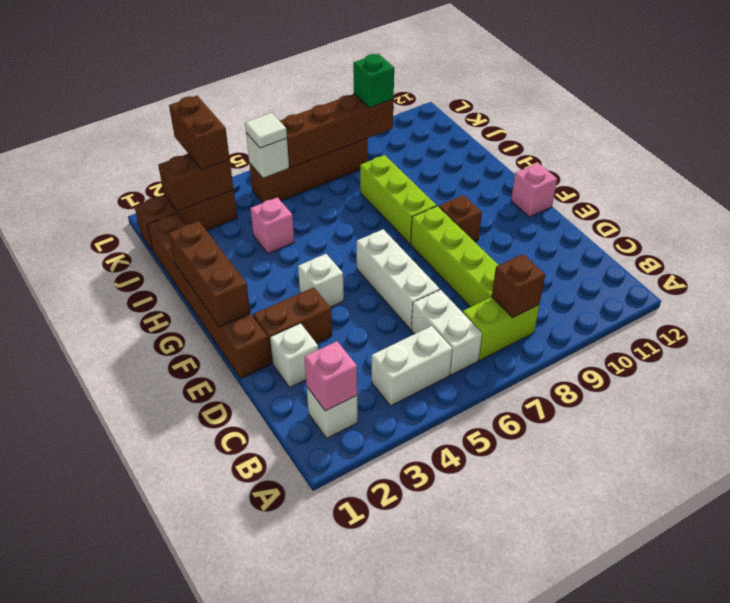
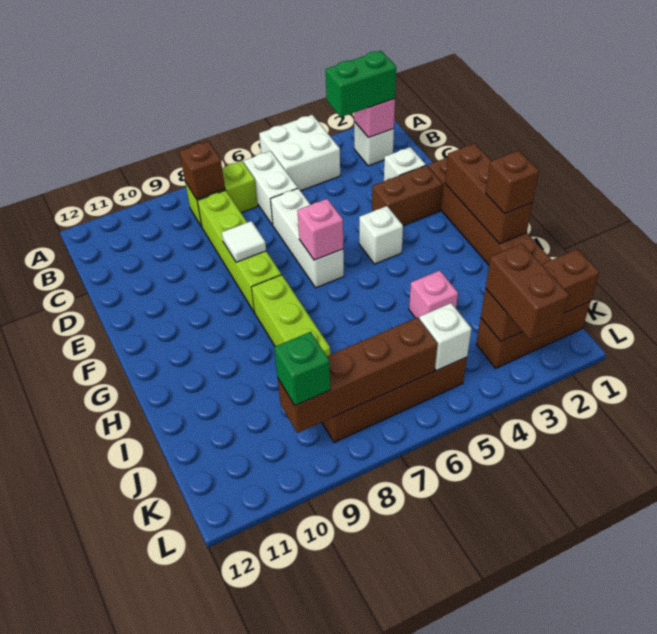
none -> green 1x2 brick [326,51,396,117]
white 1x2 brick [372,326,452,406] -> white 2x2 brick [259,115,340,191]
brown 1x1 brick [439,195,482,242] -> brown 1x1 brick moved to [486,151,539,214]
pink 1x1 brick [511,163,557,217] -> pink 1x1 brick moved to [297,199,343,260]
brown 1x2 brick [158,154,234,211] -> brown 1x3 brick [481,249,599,341]
white 1x1 tile [245,113,287,148] -> white 1x1 tile moved to [222,221,266,262]

